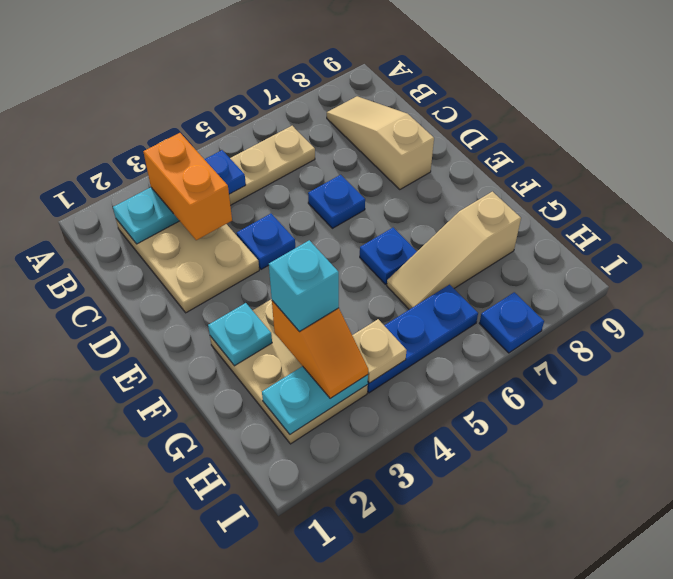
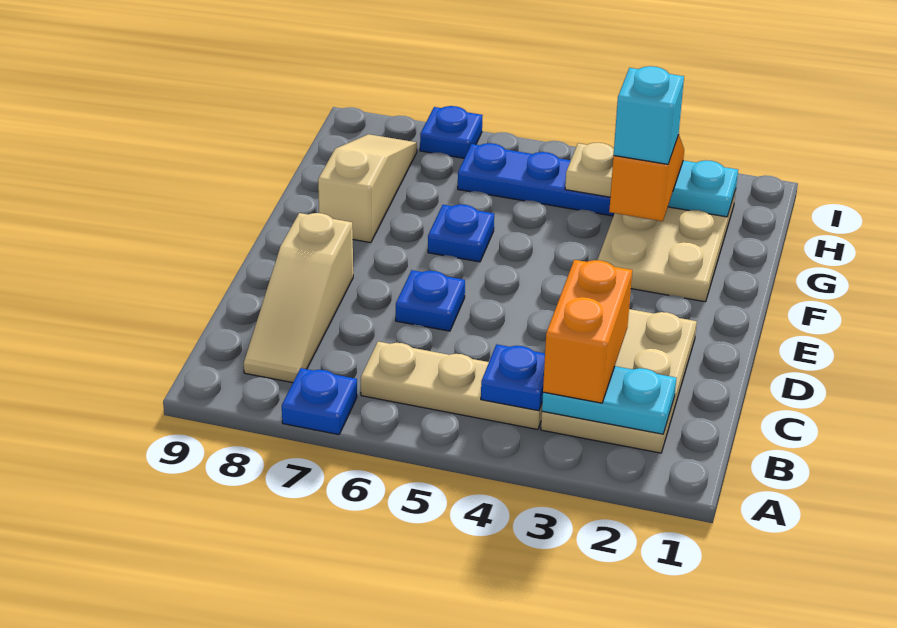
blue 1x1 plate [237,214,295,269] -> blue 1x1 plate moved to [282,368,357,435]
cyan 1x1 plate [208,303,272,366] -> none
tan 1x3 slope [387,192,521,310] -> tan 1x3 slope turned to [318,134,417,243]

